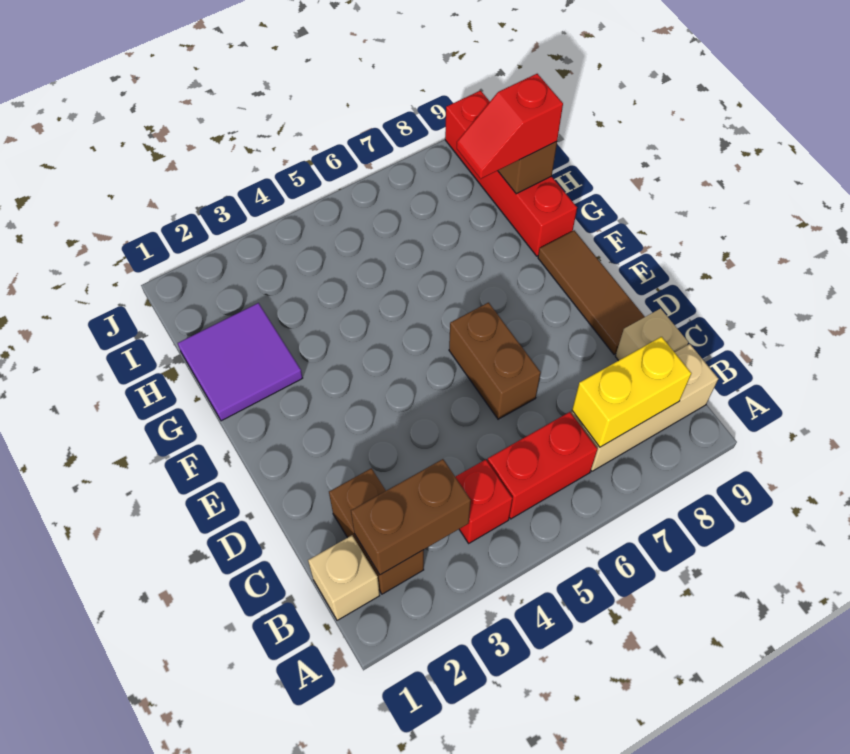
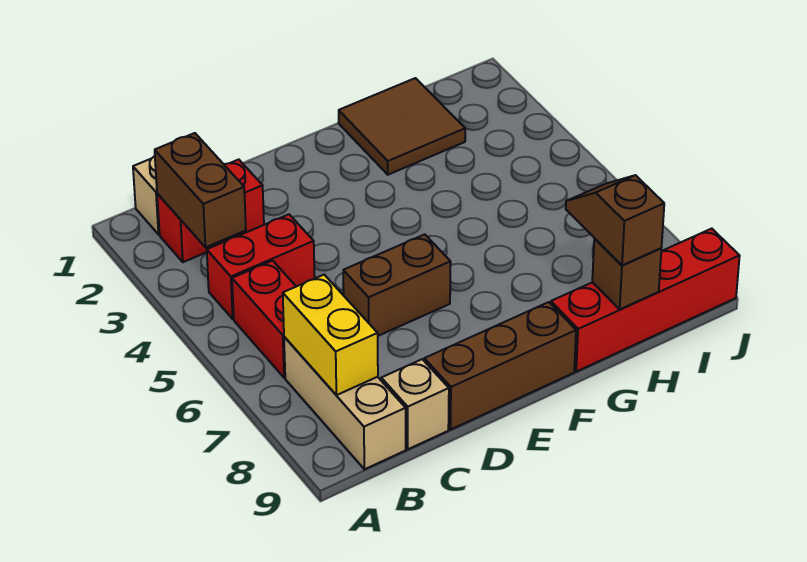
brown 1x2 brick [329,468,424,594] -> red 1x2 brick [157,160,264,262]
red 1x1 brick [456,460,513,543] -> red 1x2 brick [207,214,315,319]
brown 1x3 tile [538,230,645,355] -> brown 1x3 brick [424,302,576,430]
purple 2x2 tile [178,303,303,421] -> brown 2x2 tile [339,78,465,175]
red 1x2 slope [457,74,563,179] -> brown 1x2 slope [566,175,664,266]

